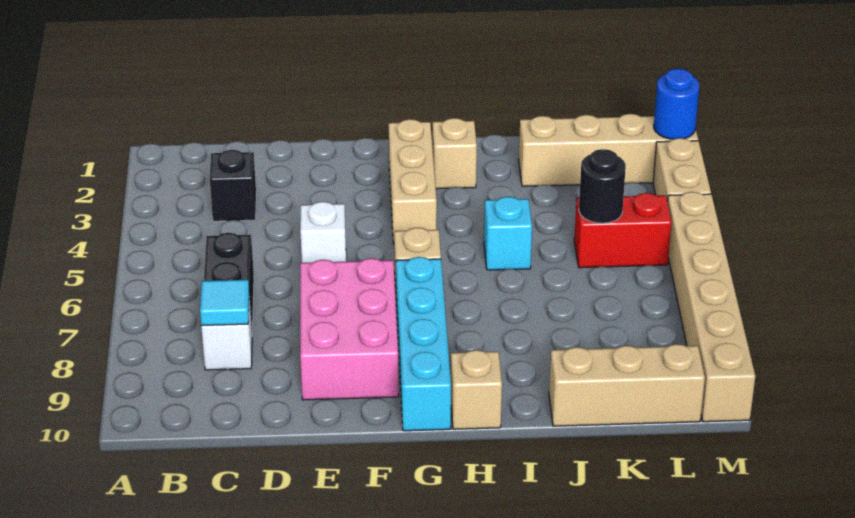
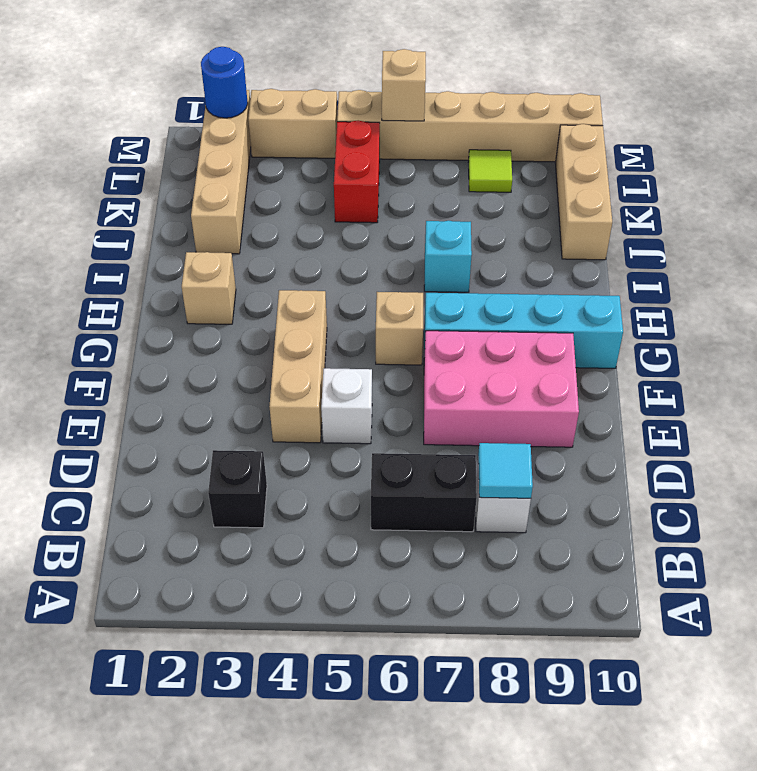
tan 1x3 brick [389,119,437,244] -> tan 1x3 brick turned to [269,290,327,443]
tan 1x1 brick [451,350,502,429] -> tan 1x1 brick moved to [382,49,426,121]
cyan 1x1 brick [484,197,532,270] -> cyan 1x1 brick moved to [424,221,472,292]
black 1x1 round brick [579,149,626,223] -> none
none -> lime 1x1 tile [469,150,512,192]

